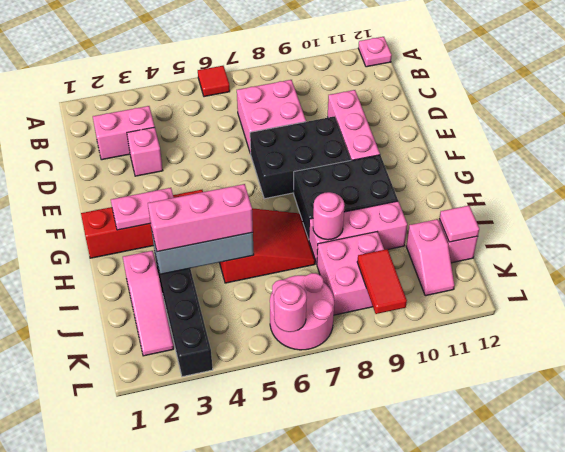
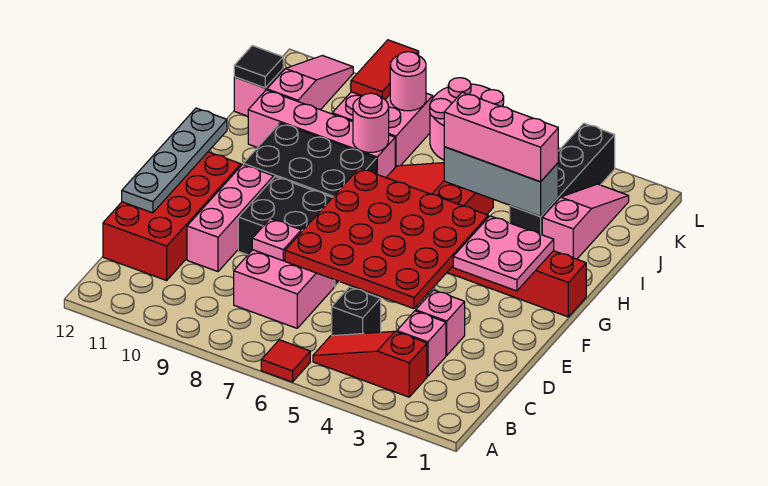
pink 1x1 plate [358,37,392,67] -> pink 1x1 plate moved to [252,219,301,261]
none -> red 1x3 slope [313,331,427,397]
pink 1x2 brick [93,106,155,160] -> pink 1x1 brick [397,311,446,376]
none -> black 1x1 brick [332,287,381,336]
none -> red 2x4 brick [103,152,241,280]
none -> red 4x4 plate [285,168,488,309]
none -> grey 1x4 plate [122,108,227,213]
pink 1x2 plate [111,188,174,230] -> pink 2x2 plate [453,216,554,291]
pink 1x3 brick [309,201,407,264] -> pink 1x4 brick [248,90,395,178]
pink 1x2 slope [406,219,454,296] -> pink 1x3 slope [267,56,353,110]
pink 1x1 tile [439,206,479,242] -> black 1x1 tile [234,46,283,88]
pink 1x1 round brick [274,283,307,332] -> pink 1x1 round brick moved to [390,52,426,111]

